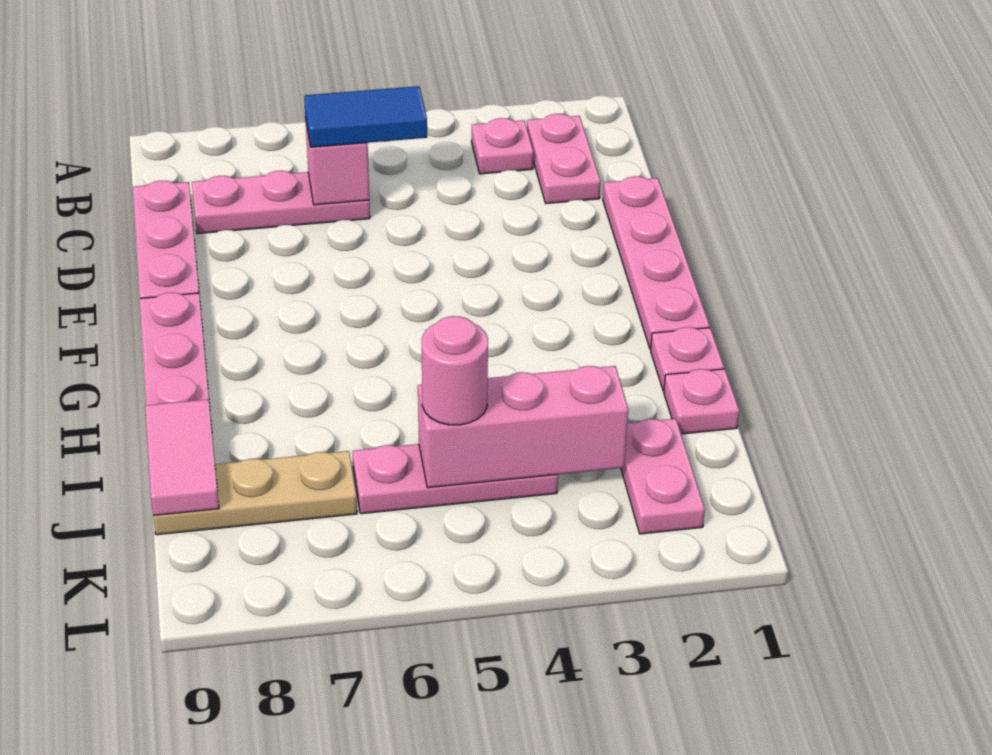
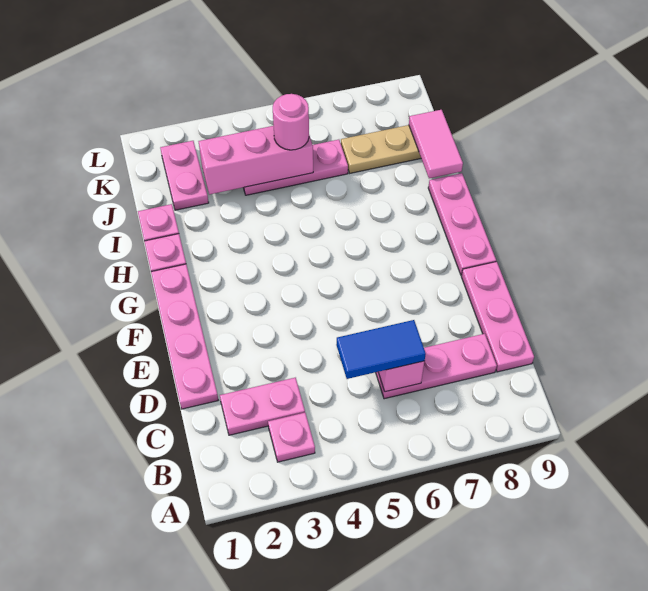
pink 1x2 plate [527,114,600,204] -> pink 1x2 plate turned to [220,378,305,435]

